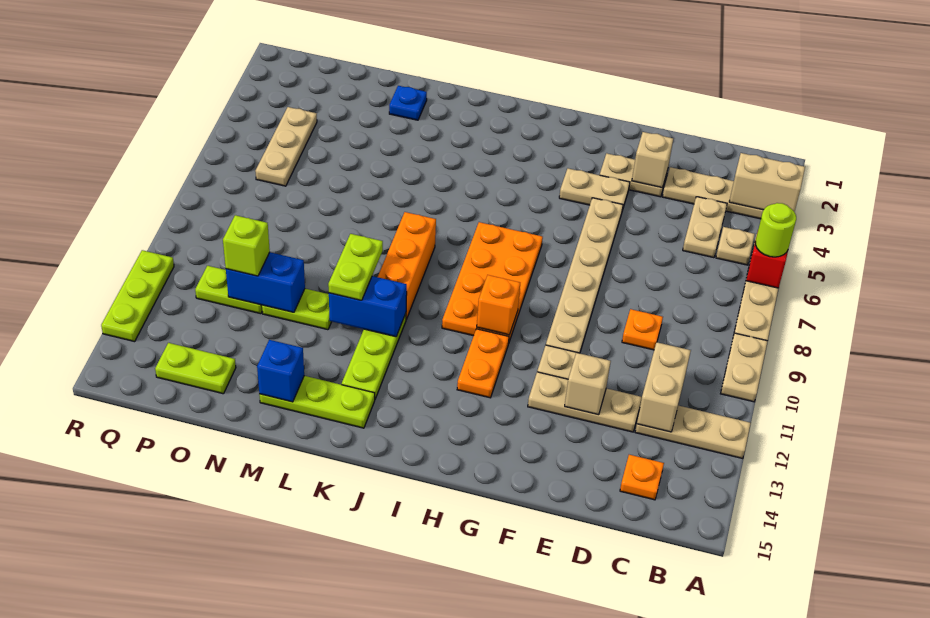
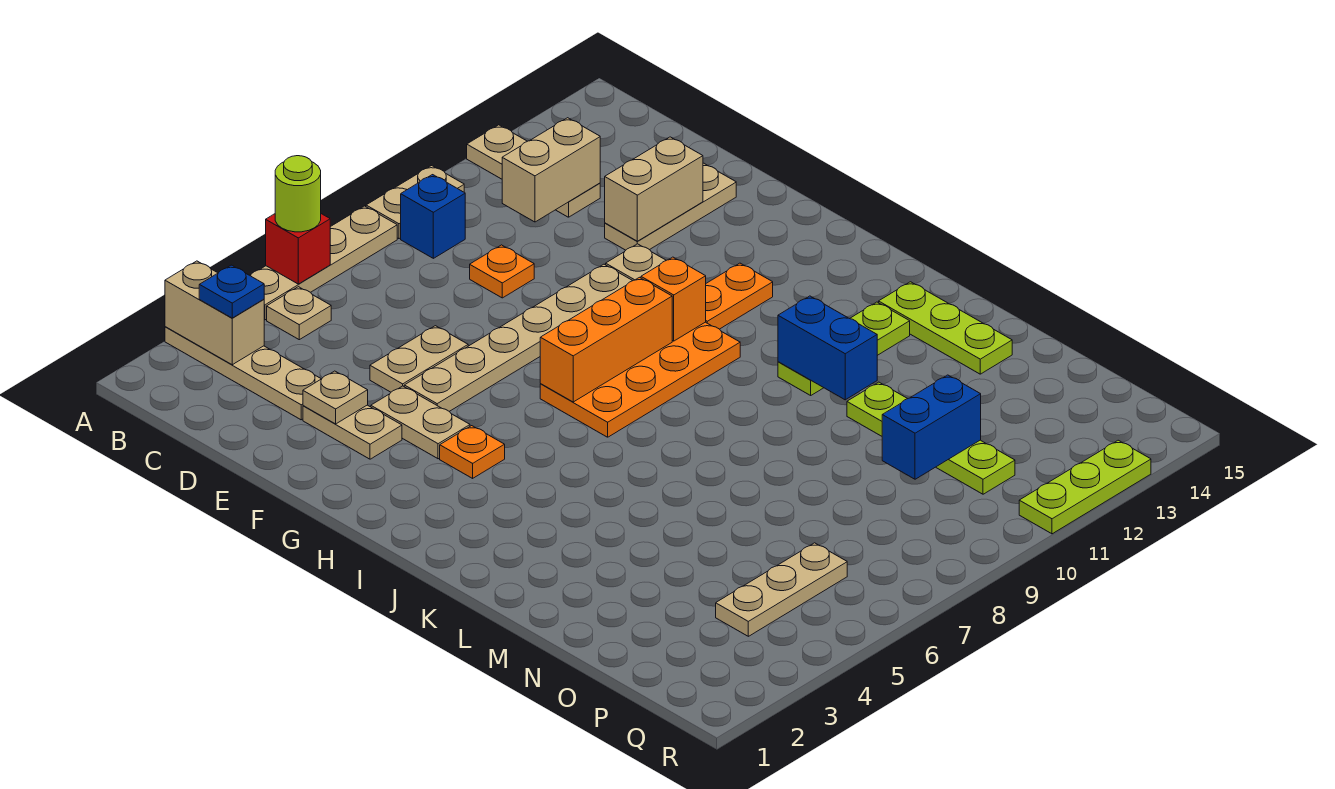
tan 1x2 plate [683,197,727,258] -> tan 1x2 plate moved to [370,326,468,392]
orange 1x1 plate [620,455,664,500] -> orange 1x1 plate moved to [440,426,505,478]
tan 1x3 plate [528,372,642,432] -> tan 1x3 plate turned to [605,163,736,250]
tan 1x1 brick [632,132,673,188] -> tan 1x1 plate [303,371,368,424]
tan 1x1 brick [565,353,611,415] -> tan 1x2 brick [605,137,703,241]
orange 1x3 brick [378,212,436,319] -> orange 1x3 brick moved to [540,277,672,402]
lime 1x2 plate [328,234,383,300] -> none
blue 1x1 plate [389,86,427,120] -> blue 1x1 plate moved to [199,265,264,318]
blue 1x1 brick [257,340,304,402] -> blue 1x1 brick moved to [401,175,465,258]
blue 1x2 brick [226,252,305,312] -> blue 1x2 brick turned to [882,375,981,479]
lime 1x1 brick [223,215,270,276] -> none
lime 1x2 plate [155,343,236,394] -> none

